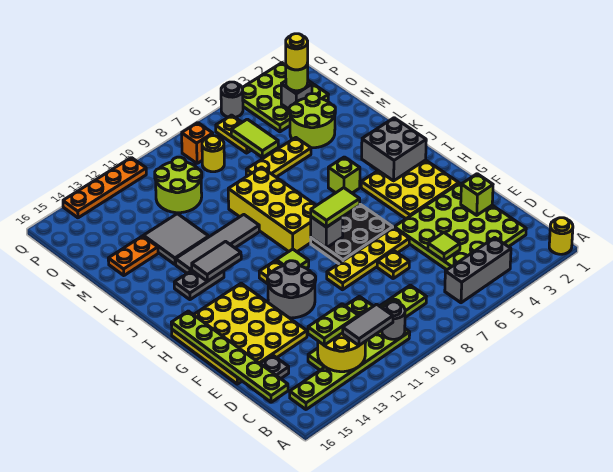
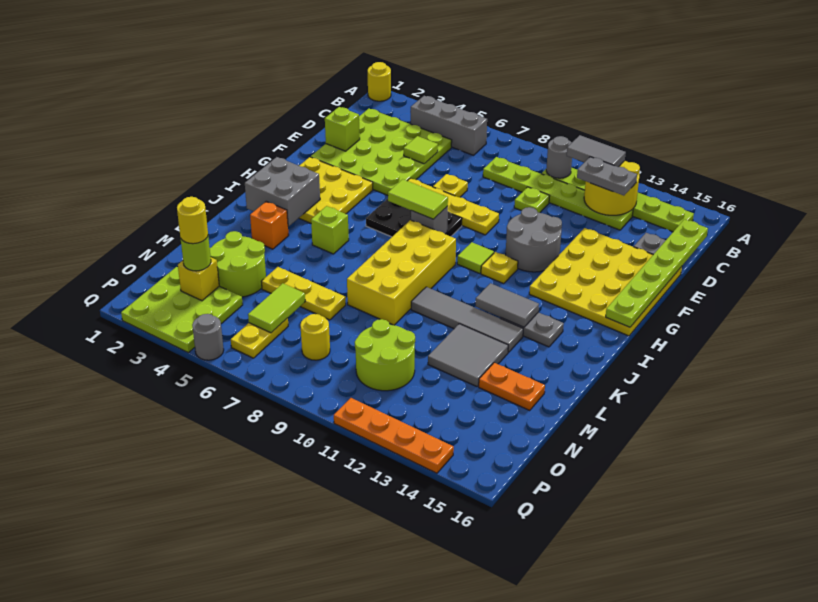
lime 1x2 plate [308,304,358,345] -> grey 1x2 plate [577,157,637,196]
grey 1x1 brick [281,81,312,109] -> yellow 1x1 brick [178,258,219,301]
orange 1x1 brick [182,123,213,163] -> orange 1x1 brick moved to [250,201,289,249]

